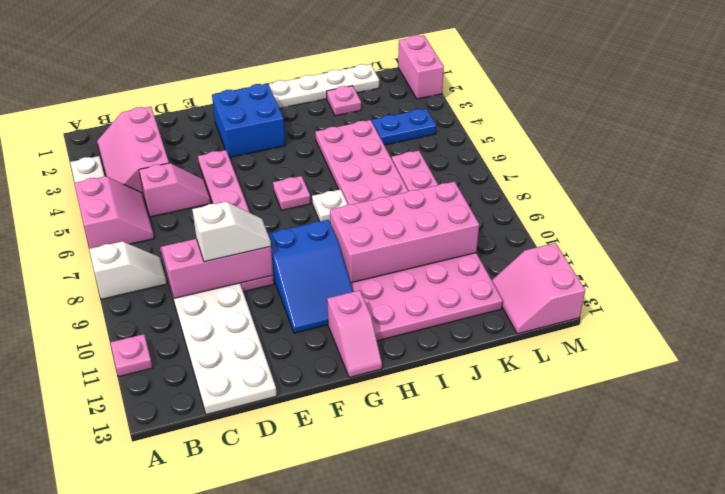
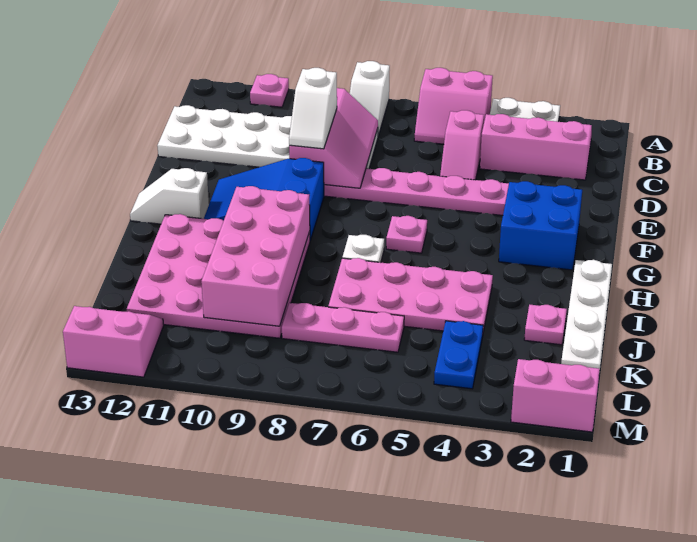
pink 1x2 slope [327,290,382,377] -> white 1x2 slope [130,168,209,224]

